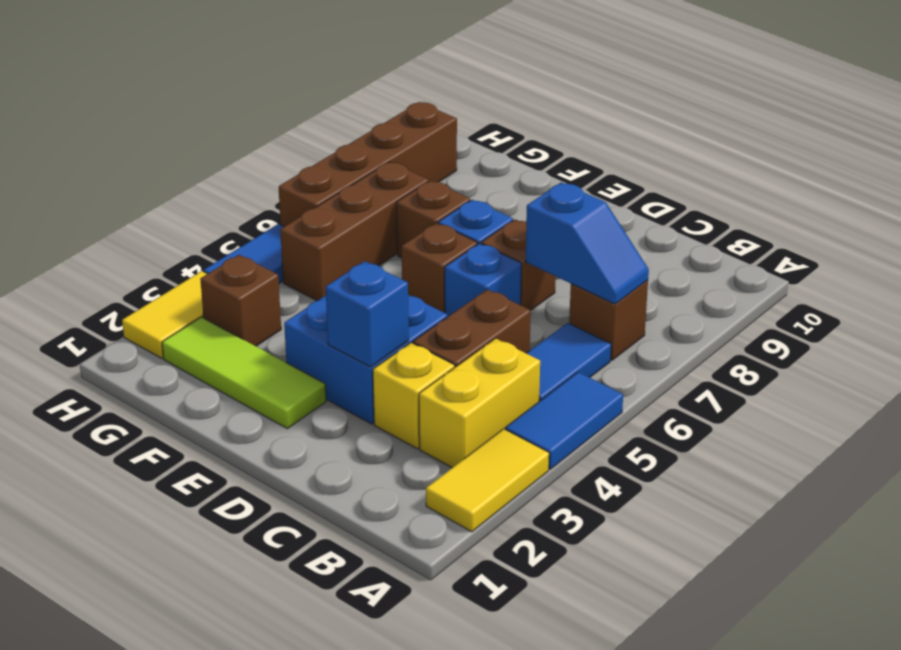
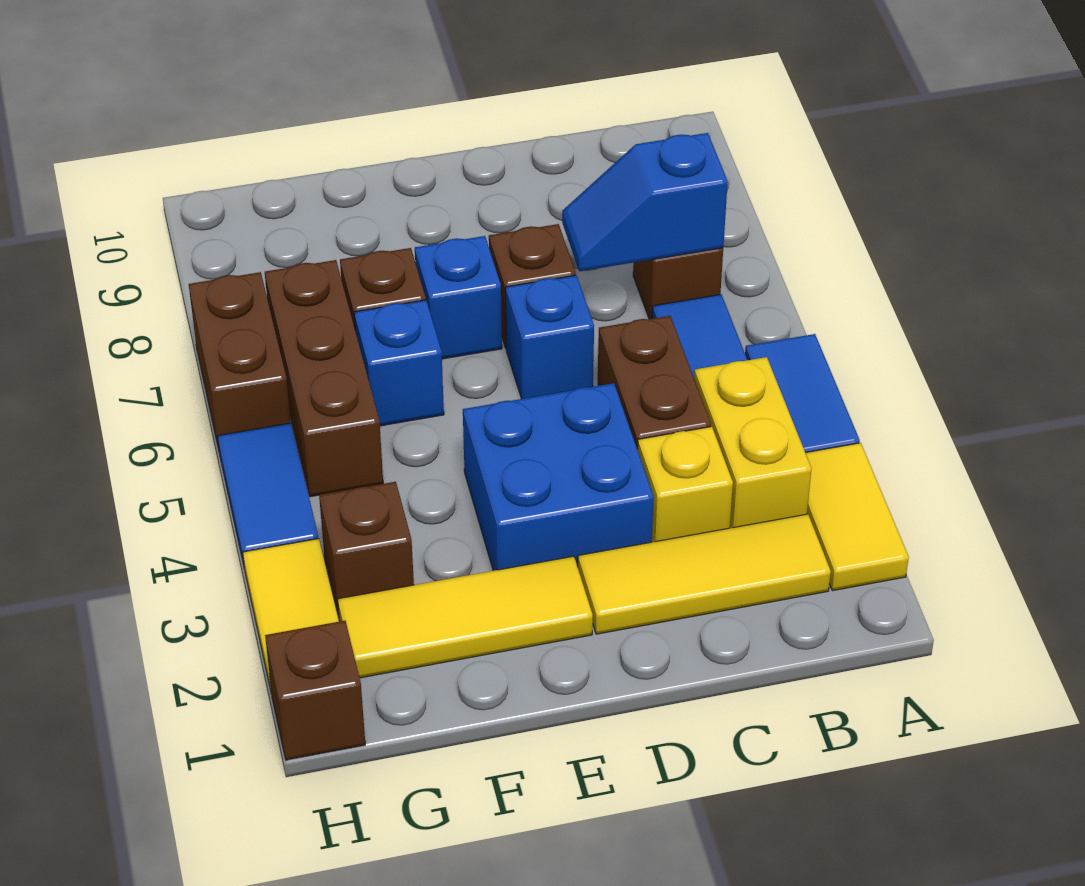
none -> yellow 1x3 tile [578,514,831,634]
blue 1x2 slope [525,183,649,304] -> blue 1x2 slope turned to [562,133,728,271]
blue 1x1 brick [326,261,409,367] -> blue 1x1 brick moved to [354,300,444,426]
lime 1x3 tile [162,317,326,429] -> yellow 1x3 tile [338,556,593,678]
brown 1x1 brick [402,223,477,313] -> brown 1x1 brick moved to [265,621,365,760]
brown 1x4 brick [279,102,457,227] -> brown 1x2 brick [189,272,291,453]

